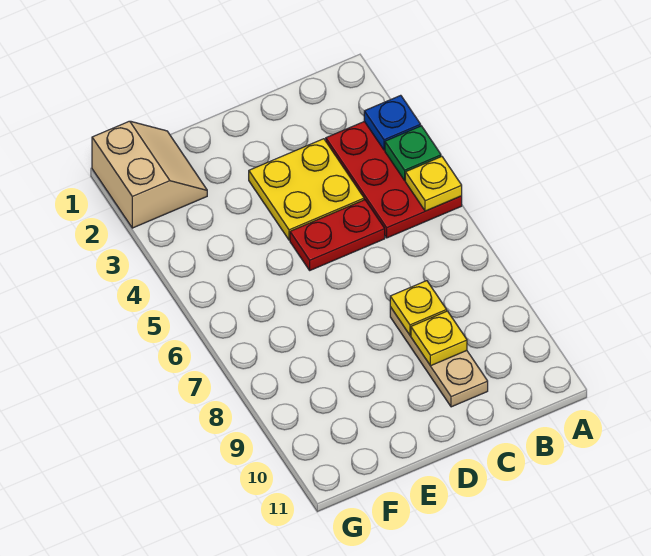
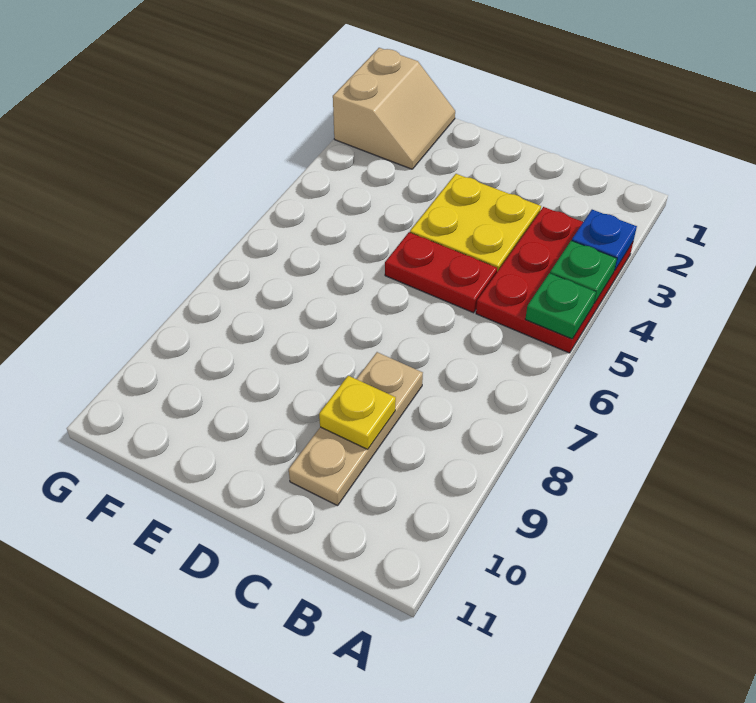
yellow 1x1 plate [405,157,462,211] -> green 1x1 plate [525,273,596,339]
yellow 1x1 plate [390,281,447,335] -> none

